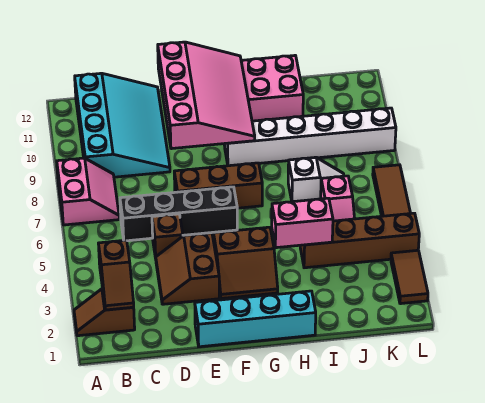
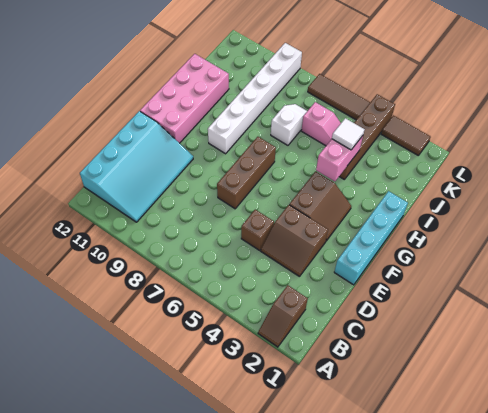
pink 2x2 slope [57,158,119,225] -> none
brown 1x2 slope [98,240,134,310] -> none
cyan 3x4 slope [75,73,170,177] -> cyan 3x4 slope turned to [80,111,193,222]
black 1x4 brick [120,187,237,241] -> none
pink 3x4 slope [158,42,255,149] -> none
none -> white 1x1 tile [332,118,365,150]

